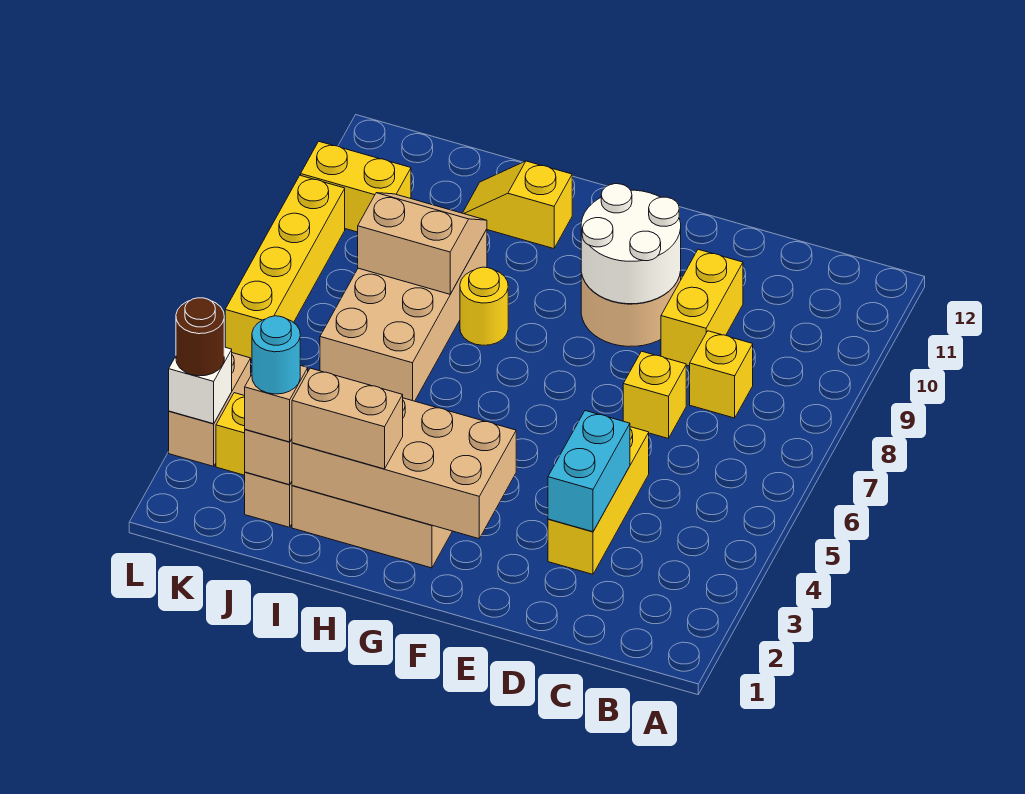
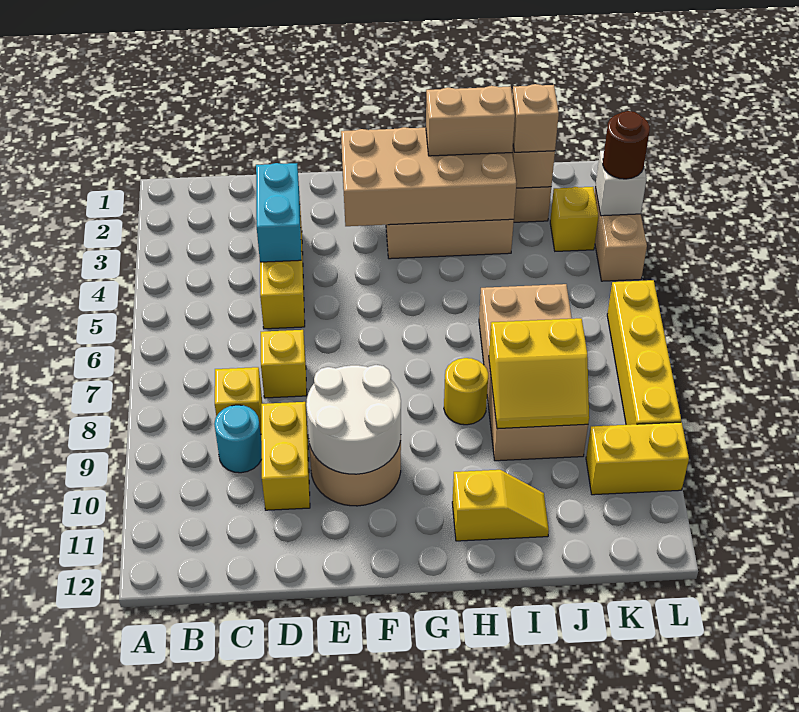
tan 2x2 slope [358,193,487,294] -> yellow 2x2 slope [489,318,589,429]
cyan 1x1 round brick [252,316,300,394] -> cyan 1x1 round brick moved to [214,405,262,473]

